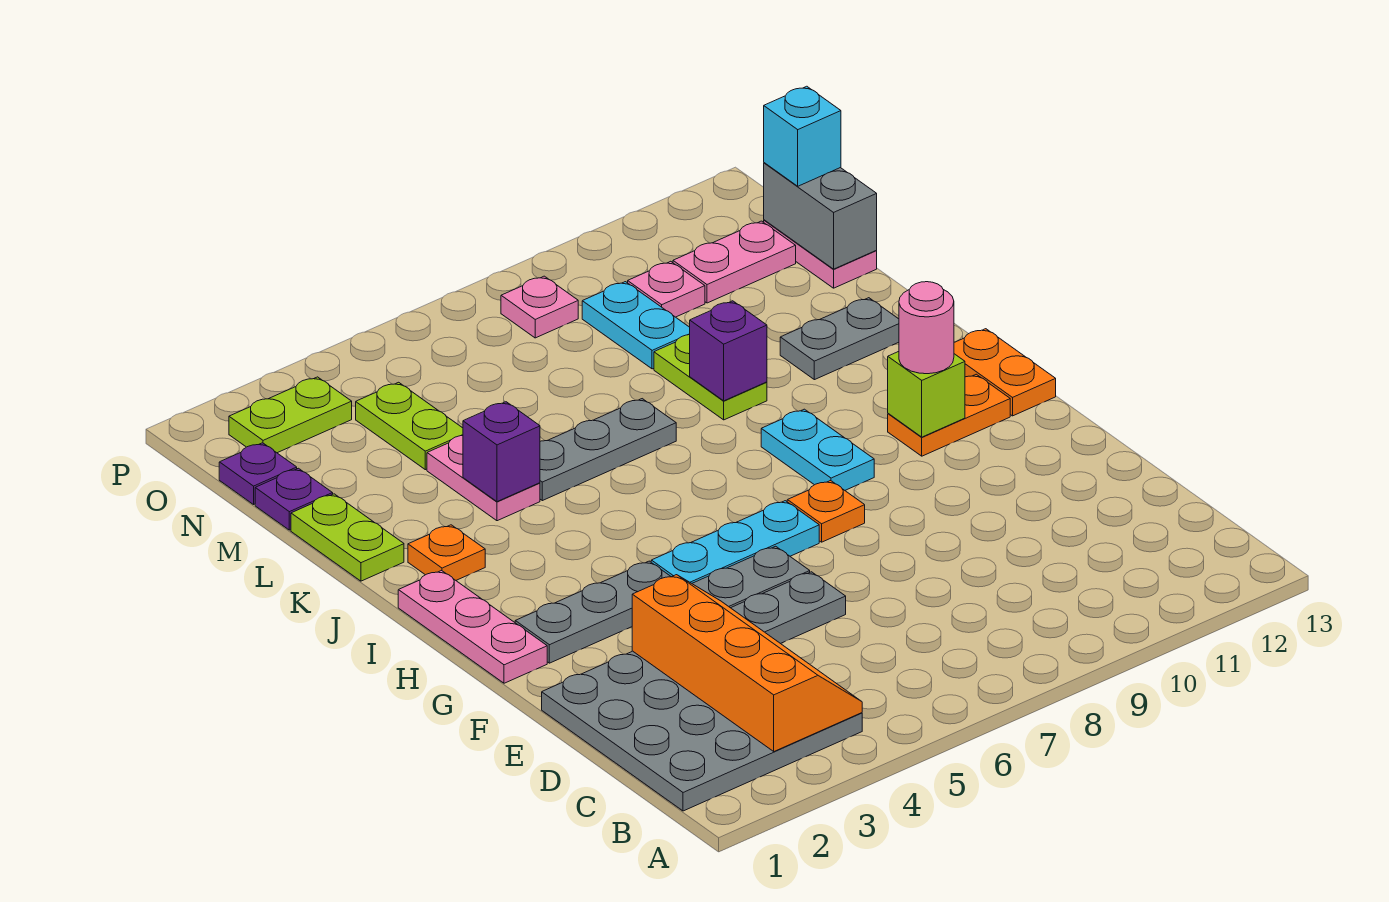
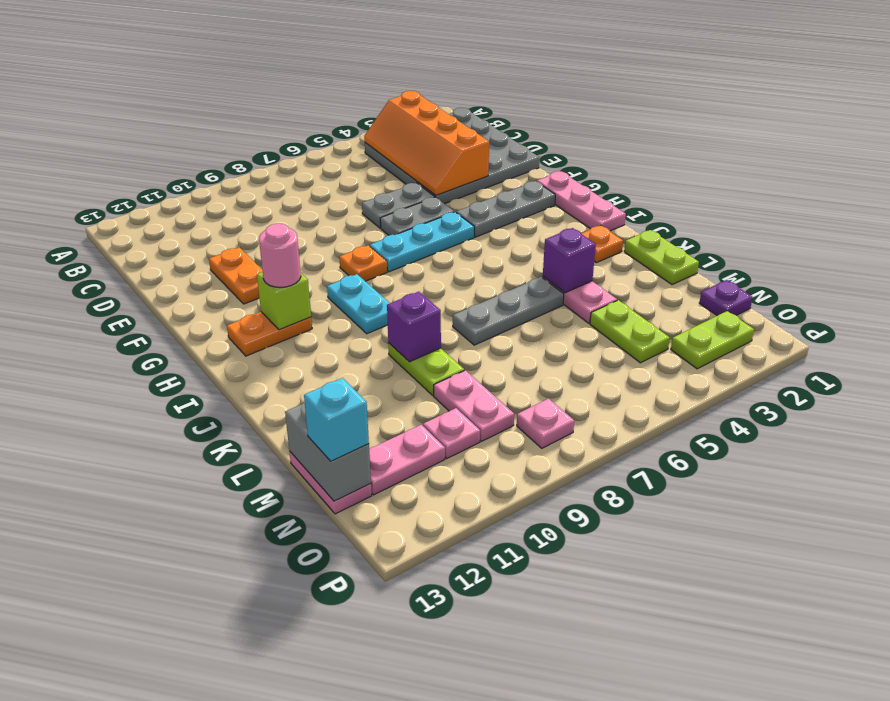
orange 1x2 plate [954,329,1056,416] -> orange 1x2 plate moved to [209,247,263,304]
grey 1x2 plate [780,298,899,380] -> none
purple 1x1 plate [255,468,333,530] -> none
cyan 1x2 plate [582,282,690,369] -> pink 1x2 plate [434,370,514,441]

